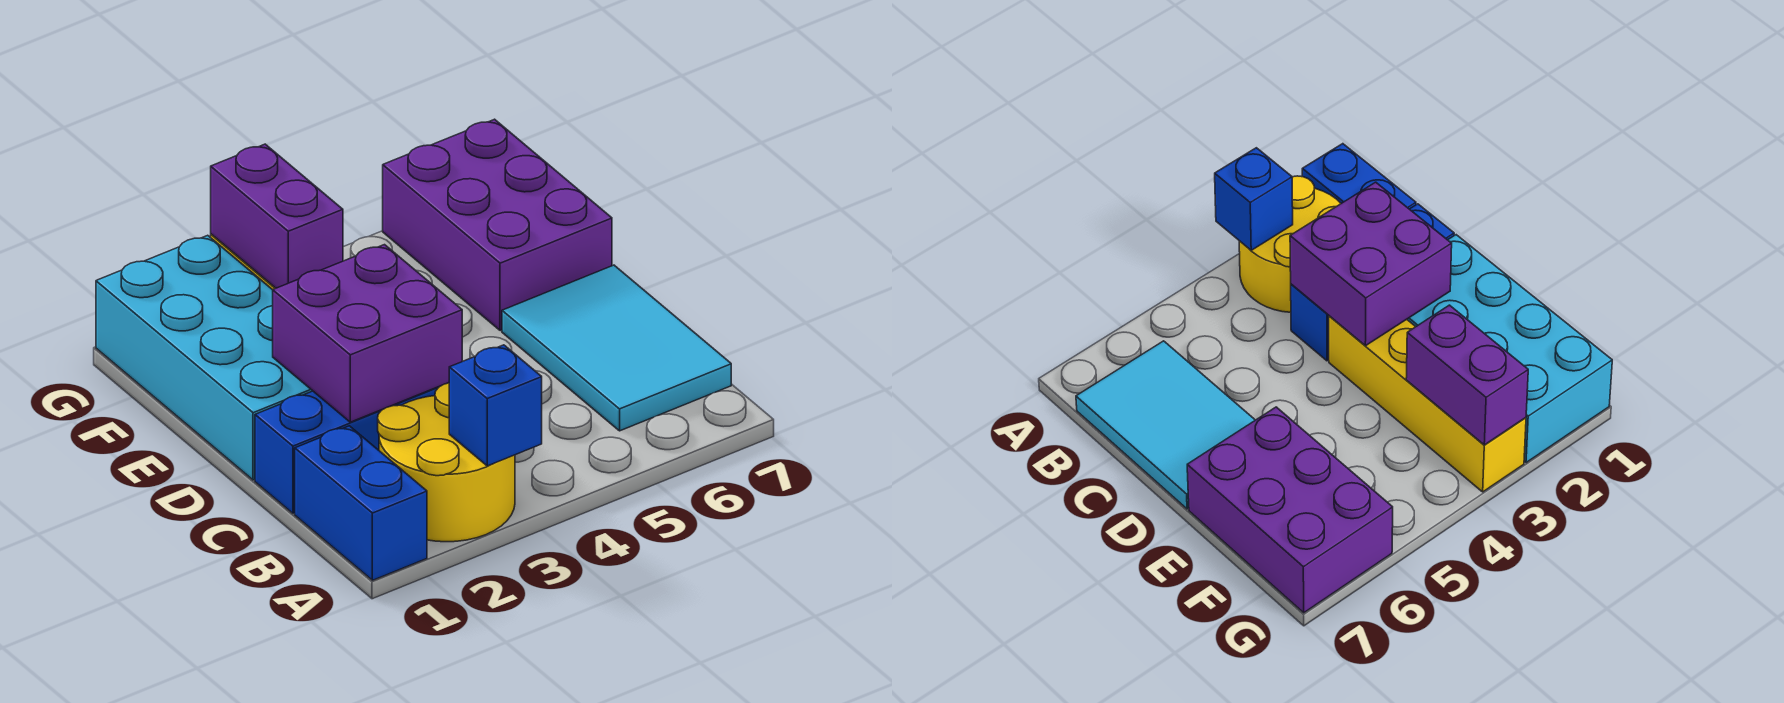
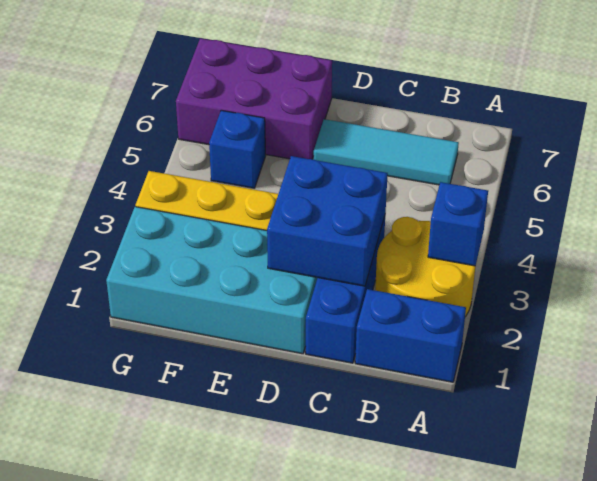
cyan 2x3 tile [502,265,731,431] -> cyan 1x3 tile [314,119,459,185]
purple 2x2 brick [273,245,462,422] -> blue 2x2 brick [267,156,388,286]
purple 1x2 brick [211,144,343,288] -> none
none -> blue 1x1 brick [209,110,265,188]

